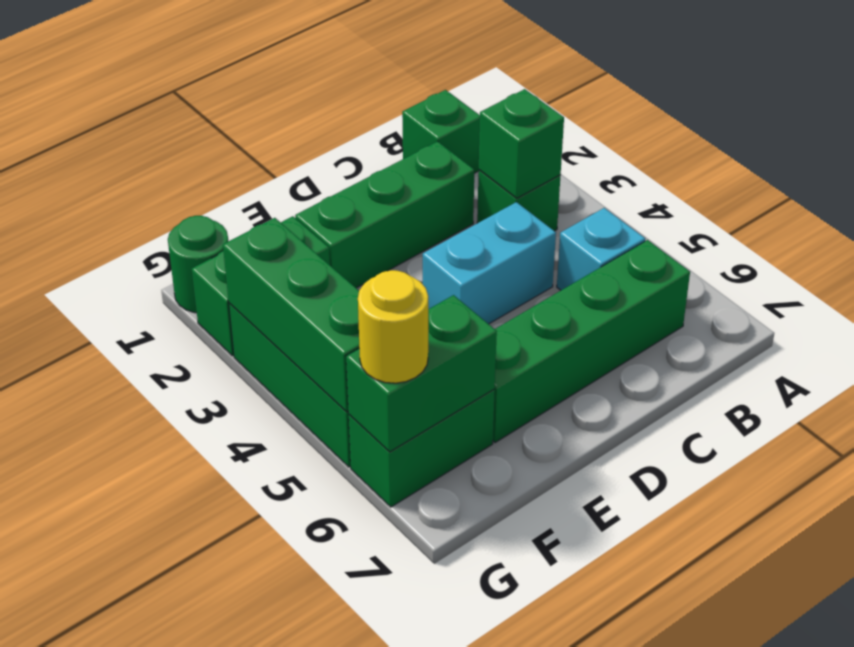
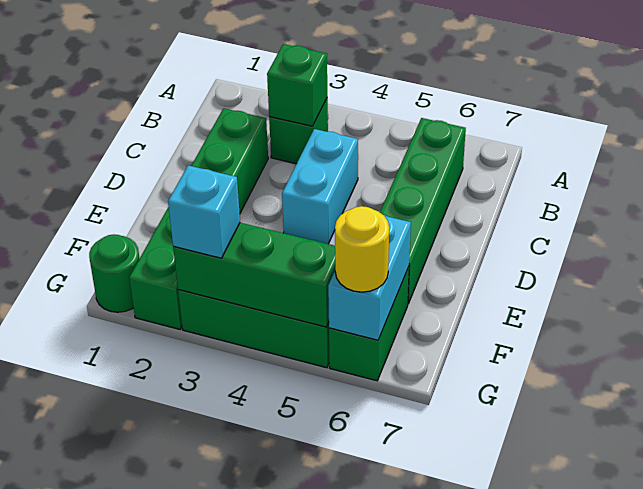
green 1x1 brick [402,90,480,173] -> none
cyan 1x1 brick [557,208,645,290] -> cyan 1x1 brick moved to [168,165,240,258]
green 1x2 brick [346,295,497,452] -> cyan 1x2 brick [328,215,411,340]

